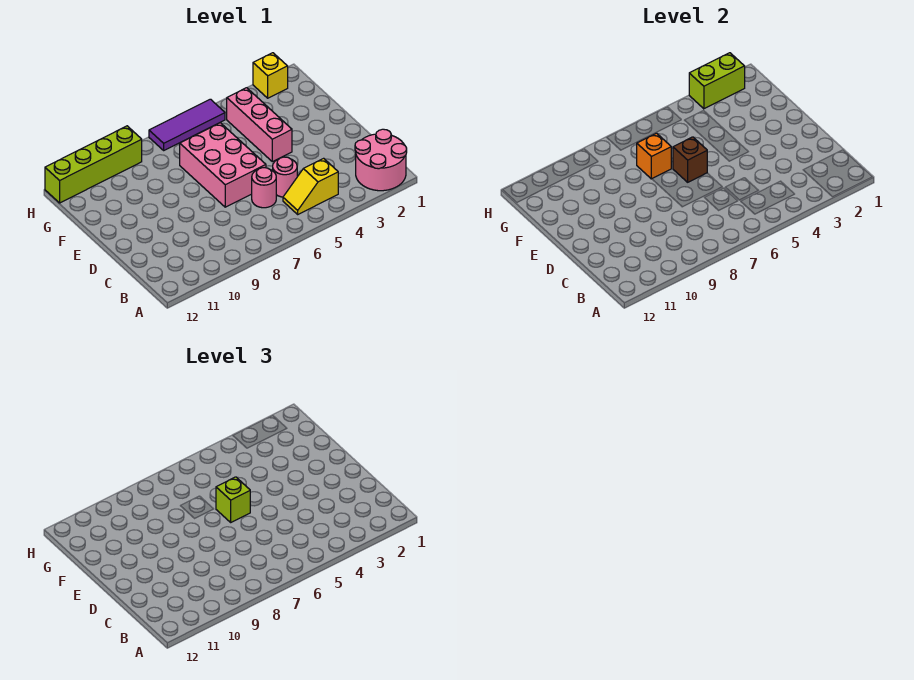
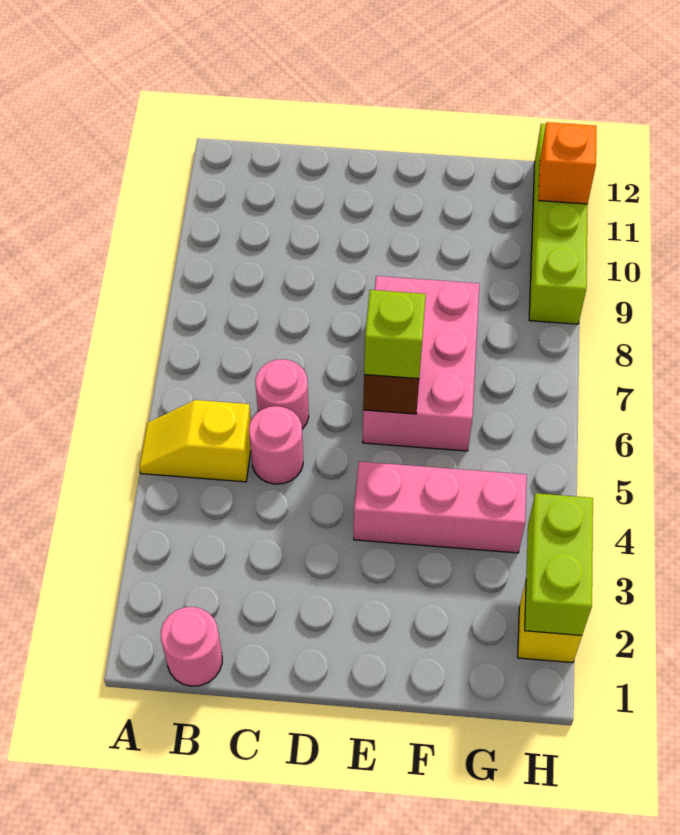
pink 2x2 round brick [355,129,407,191] -> pink 1x1 round brick [161,607,222,686]
yellow 1x2 slope [283,158,338,214] -> yellow 1x2 slope turned to [139,400,251,482]
pink 2x3 brick [180,123,266,207] -> pink 2x3 brick turned to [363,276,480,451]
orange 1x1 brick [637,133,671,179] -> orange 1x1 brick moved to [538,122,596,204]
purple 1x3 tile [149,99,225,150] -> none

